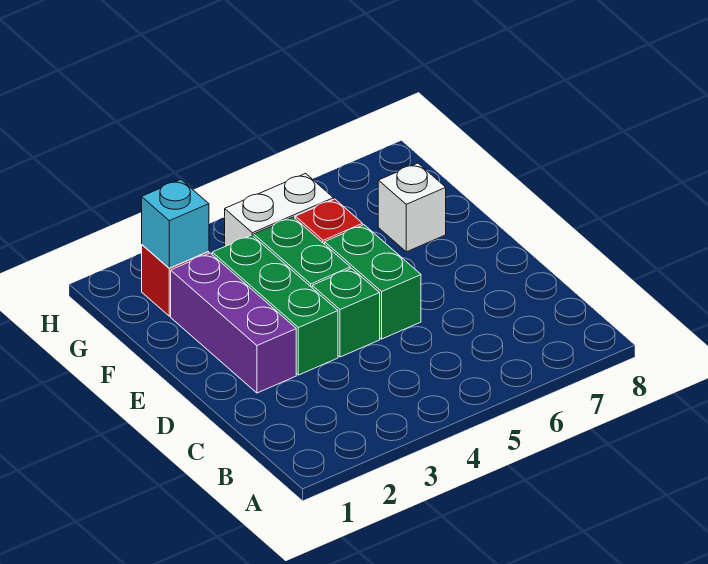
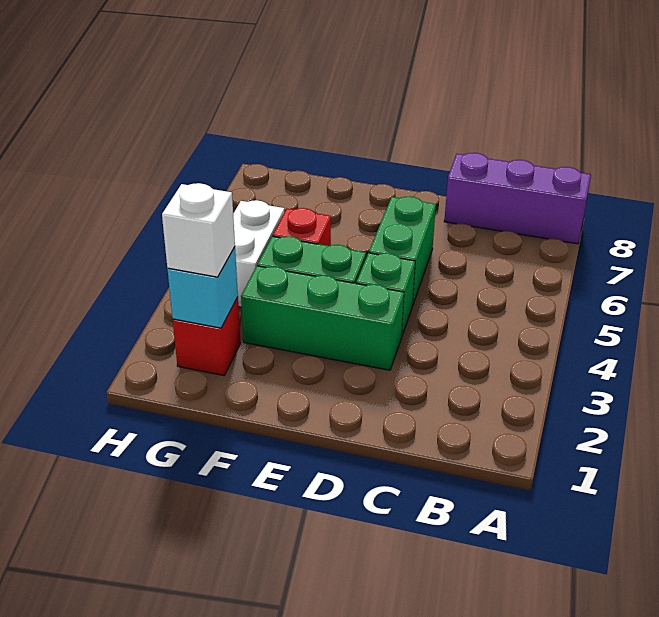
purple 1x3 brick [171,253,296,393] -> purple 1x3 brick moved to [444,153,591,244]
green 1x2 brick [325,225,421,339] -> green 1x2 brick turned to [369,196,436,304]
white 1x1 brick [378,163,446,252] -> white 1x1 brick moved to [162,183,235,277]

